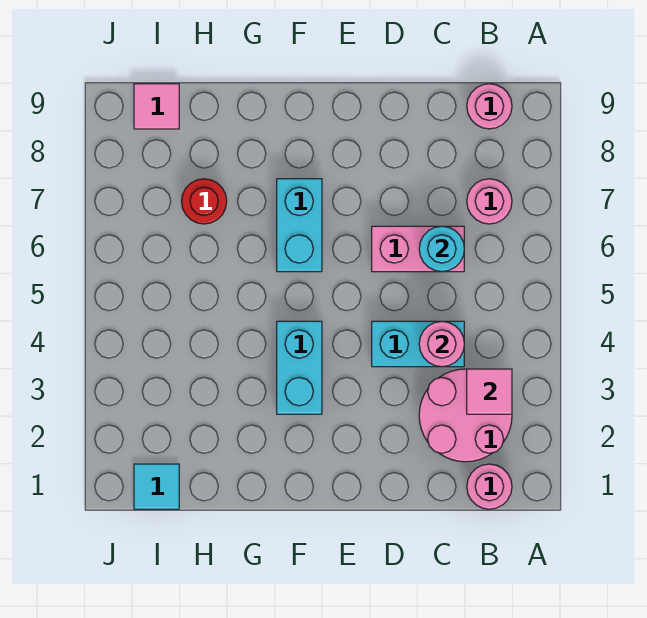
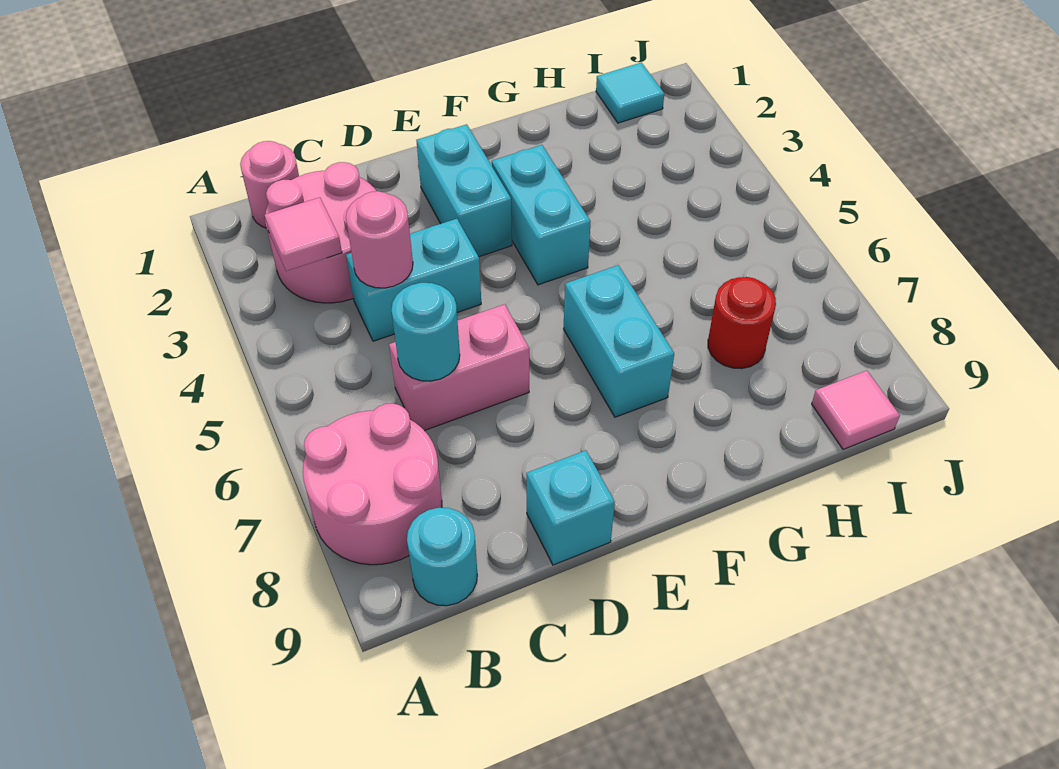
pink 1x1 round brick [467,179,512,224] -> pink 2x2 round brick [303,403,442,565]
pink 1x1 round brick [467,84,512,129] -> cyan 1x1 round brick [407,508,477,606]
none -> cyan 1x1 brick [527,450,615,565]
none -> cyan 1x2 brick [416,124,512,257]

